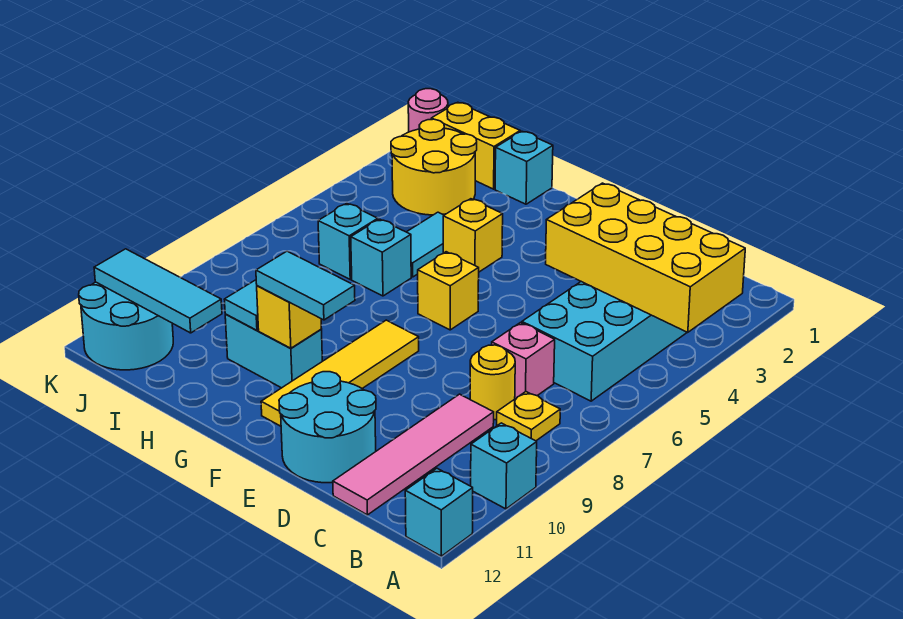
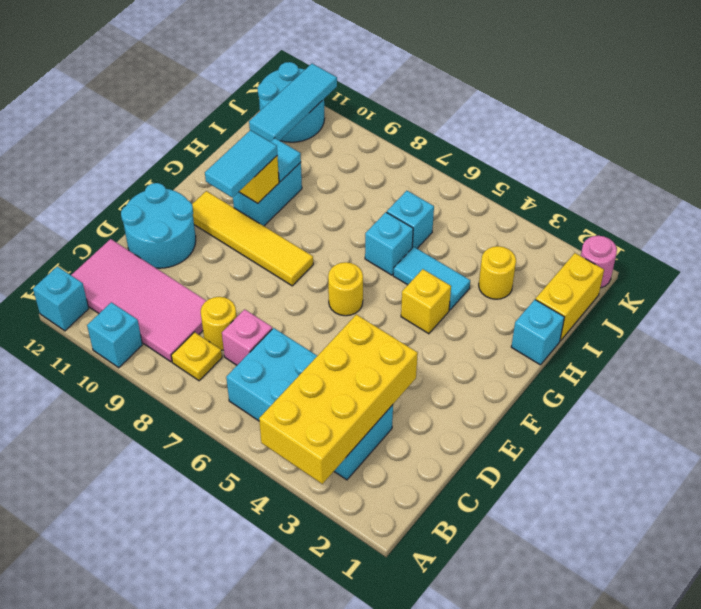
pink 1x4 tile [333,394,494,515] -> pink 2x4 tile [71,239,206,362]
yellow 1x1 brick [418,252,479,330] -> yellow 1x1 round brick [328,262,363,316]
yellow 2x2 round brick [391,119,477,215] -> yellow 1x1 round brick [479,246,516,299]

